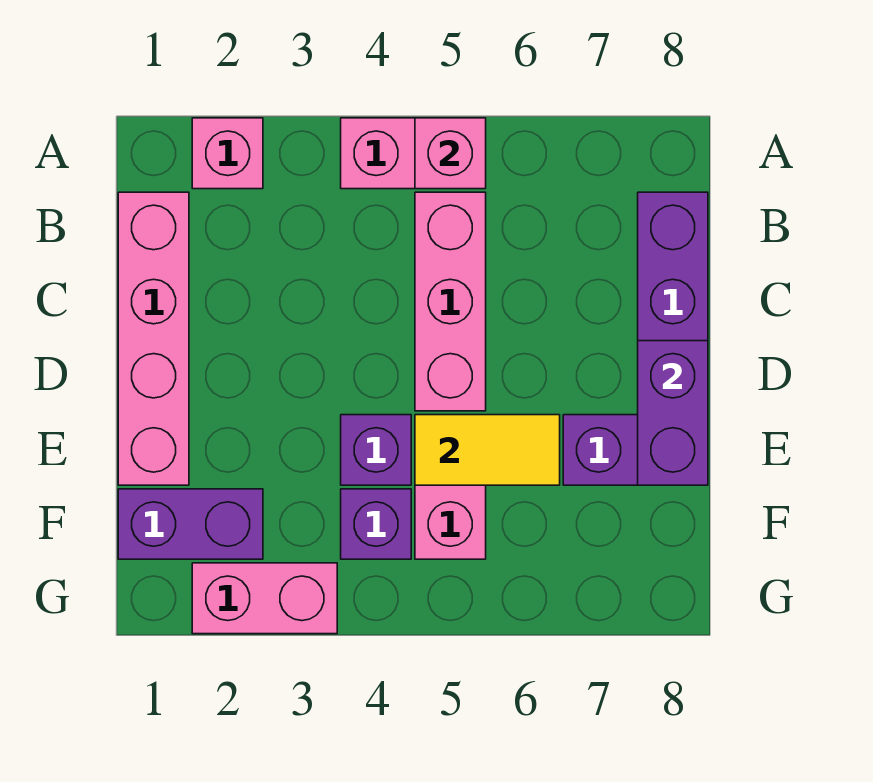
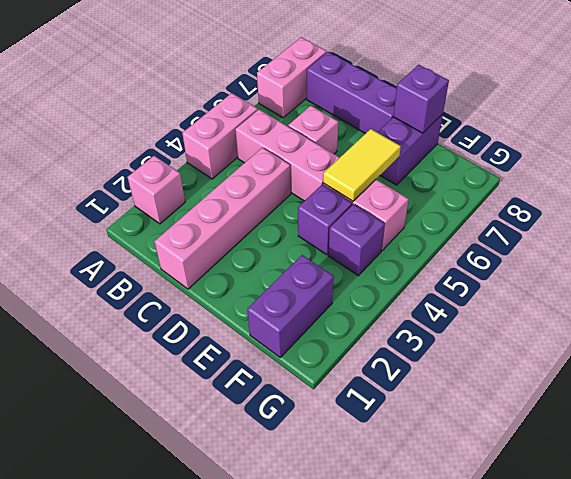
pink 1x1 brick [415,118,486,189] -> pink 1x1 brick moved to [288,106,338,154]
pink 1x4 brick [118,192,189,485] -> pink 1x4 brick turned to [154,148,291,289]
purple 1x2 brick [638,341,708,485] -> purple 1x1 brick [393,65,449,133]
pink 1x2 brick [192,563,337,634] -> pink 1x2 brick moved to [257,37,327,118]

